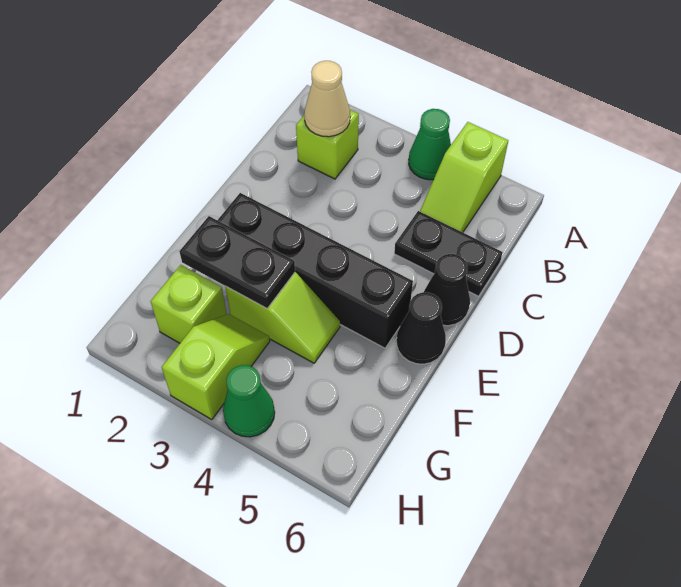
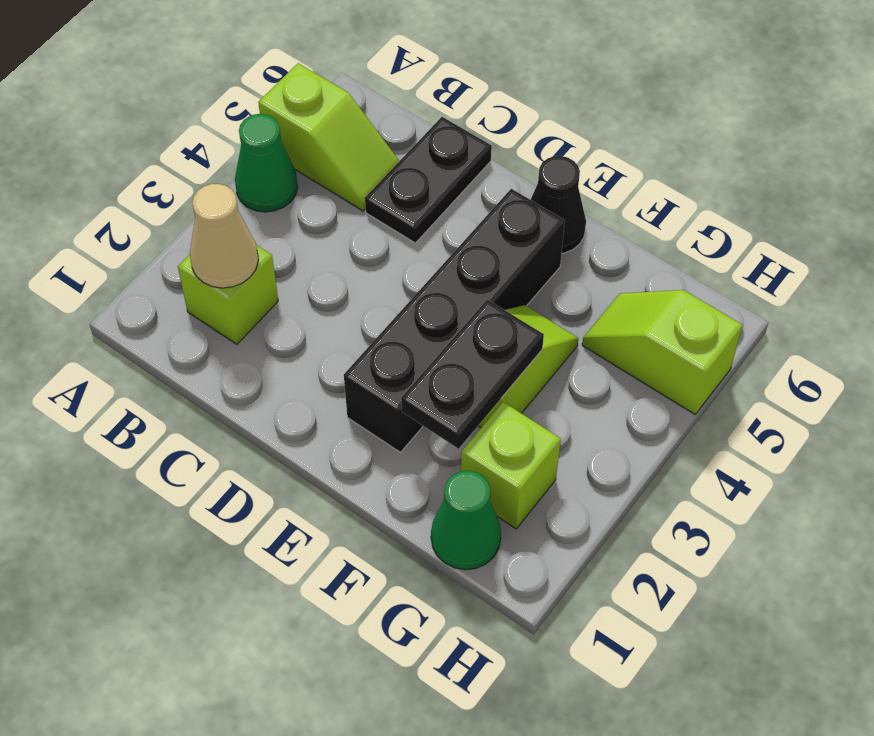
black 1x1 cone [424,254,470,326] -> none
lime 1x2 slope [162,314,270,419] -> lime 1x2 slope moved to [582,290,742,414]
green 1x1 cone [223,365,275,437] -> green 1x1 cone moved to [431,471,501,570]

